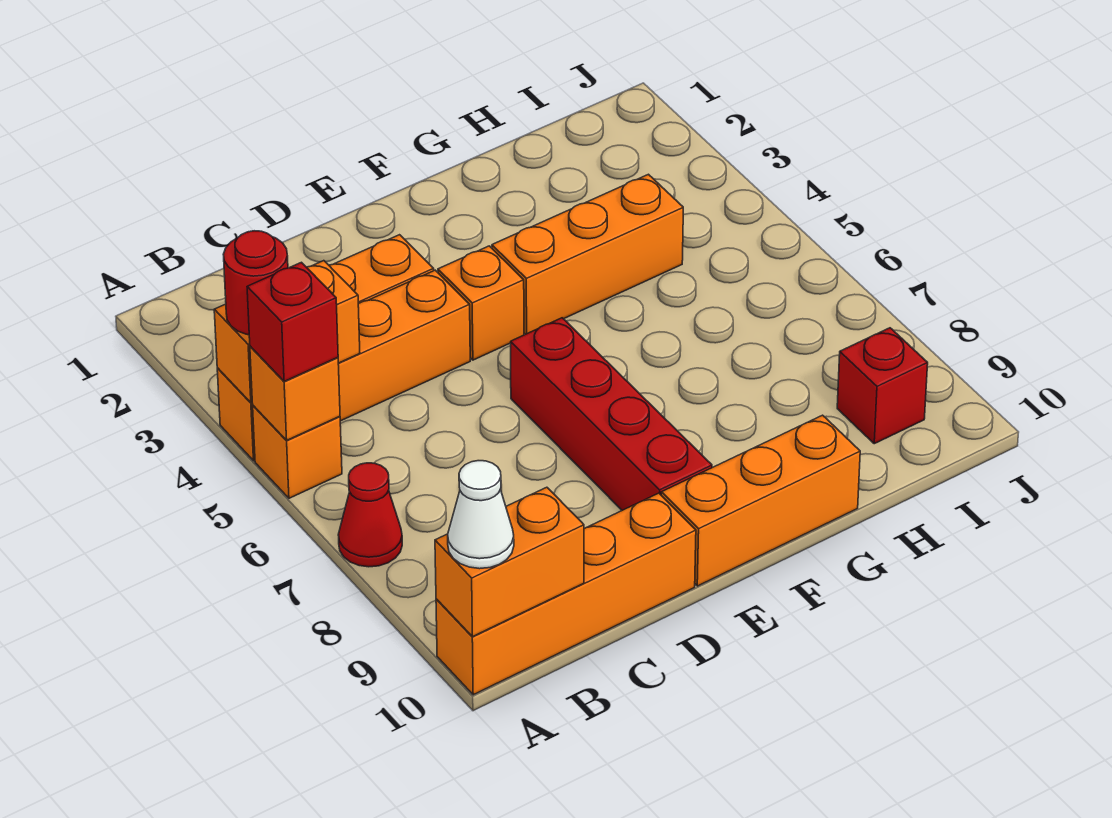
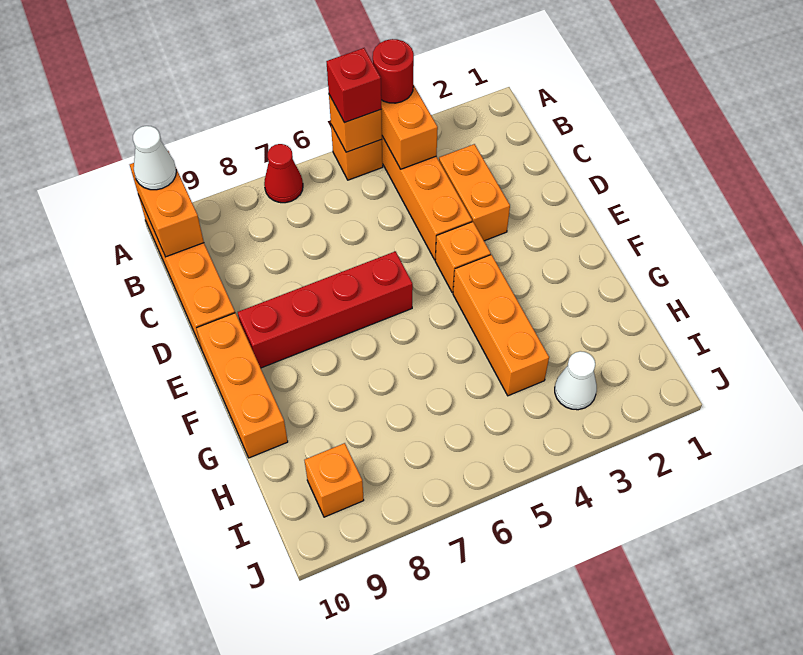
none -> white 1x1 cone [555,351,597,410]
red 1x1 brick [837,328,928,444] -> orange 1x1 brick [305,443,364,517]

